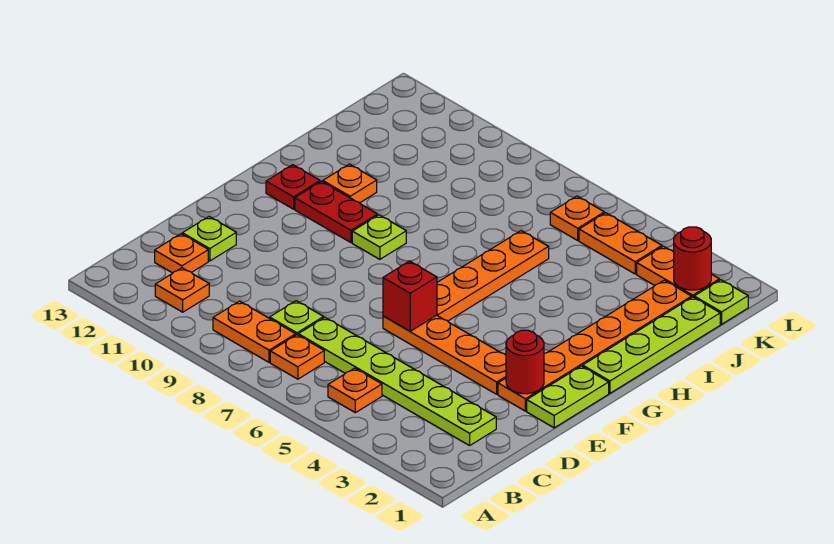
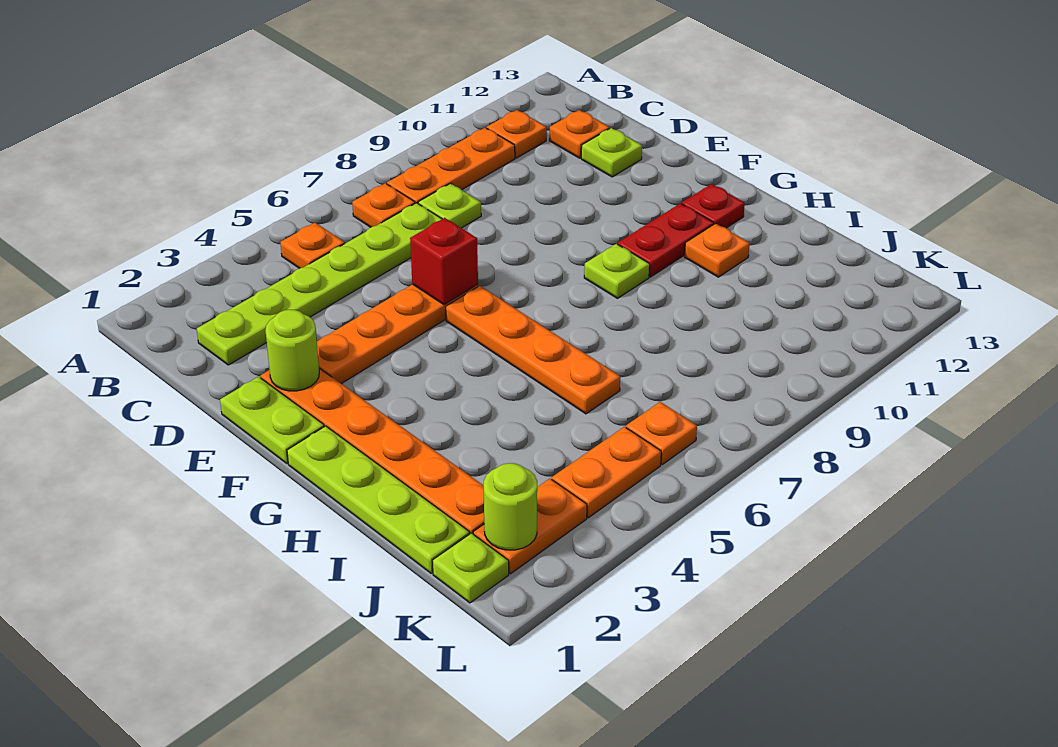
orange 1x2 plate [213,301,296,362] -> orange 1x3 plate [387,128,515,203]
red 1x1 round brick [506,330,544,394] -> lime 1x1 round brick [265,310,319,391]
red 1x1 round brick [674,227,711,290] -> lime 1x1 round brick [484,463,537,550]

